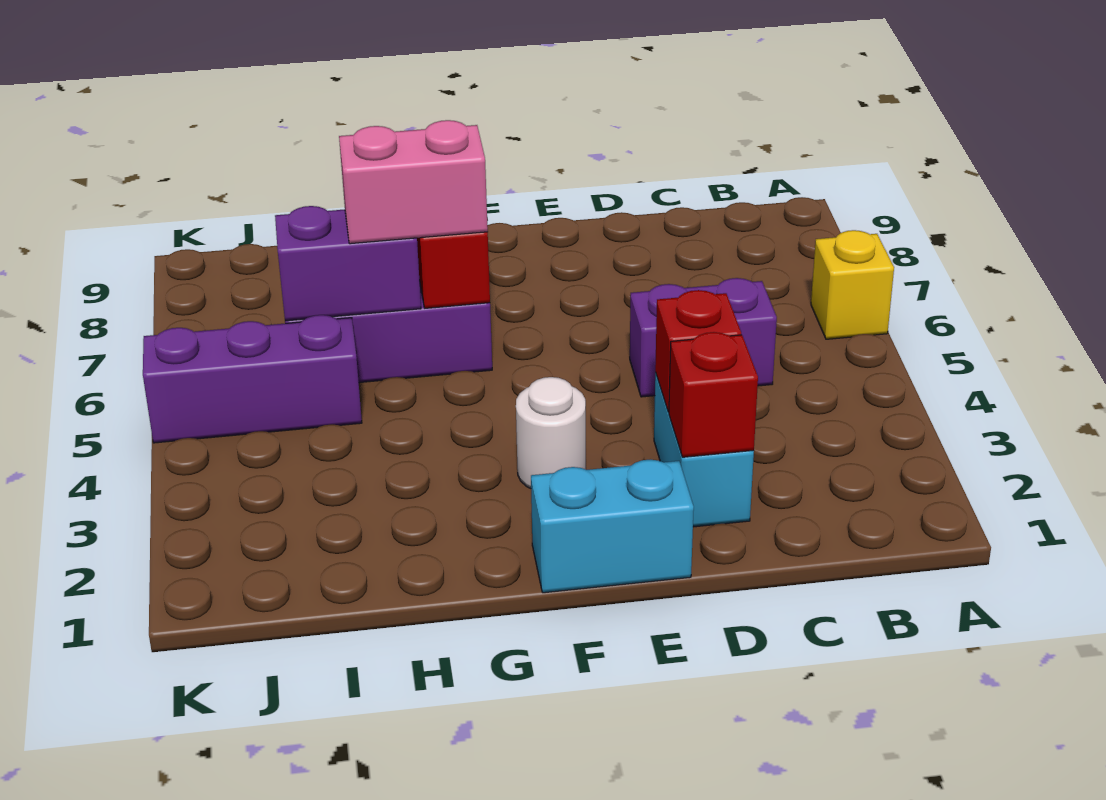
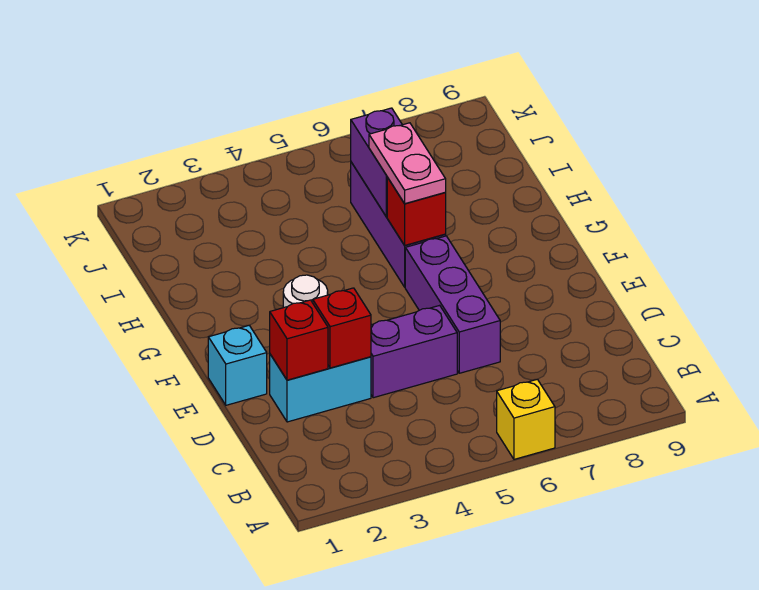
purple 1x2 brick [630,278,777,397] -> purple 1x2 brick turned to [371,305,457,398]
cyan 1x2 brick [531,460,694,593] -> cyan 1x1 brick [208,325,267,405]
pink 1x2 brick [339,120,488,244] -> pink 1x2 plate [369,123,446,204]
purple 1x3 brick [143,315,362,443] -> purple 1x3 brick moved to [405,236,500,373]

